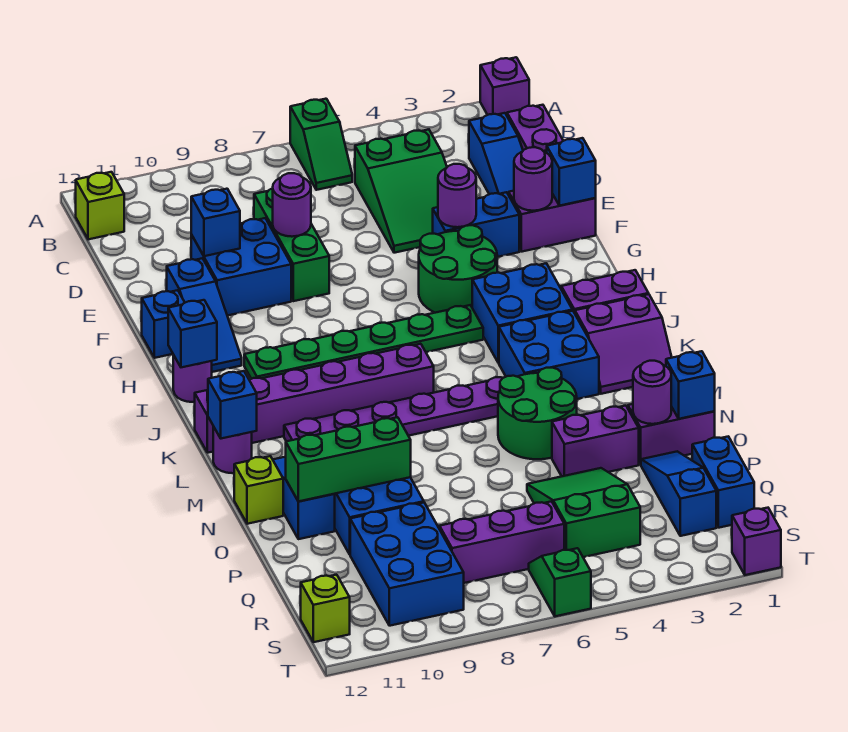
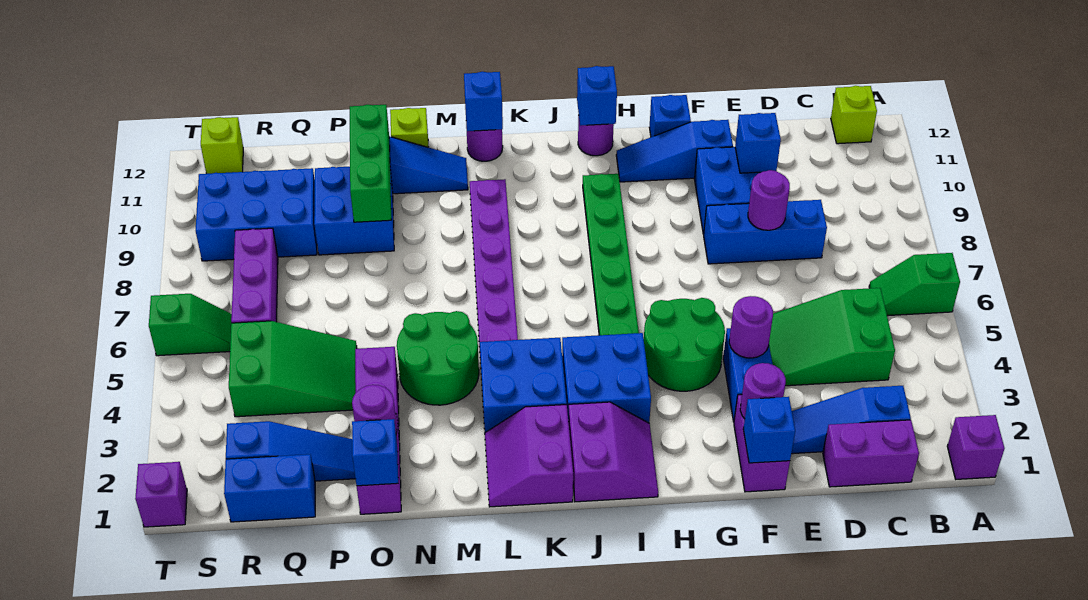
green 1x3 brick [254,188,329,301] -> blue 1x3 brick [704,200,827,264]
purple 1x6 brick [195,344,434,453] -> none

